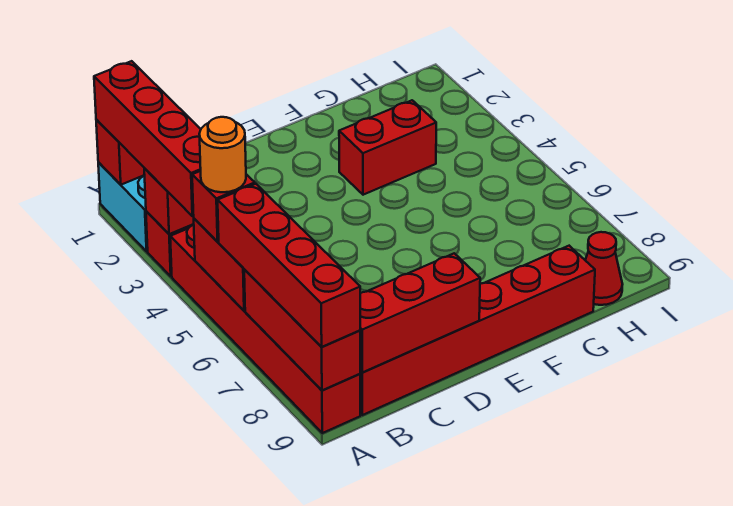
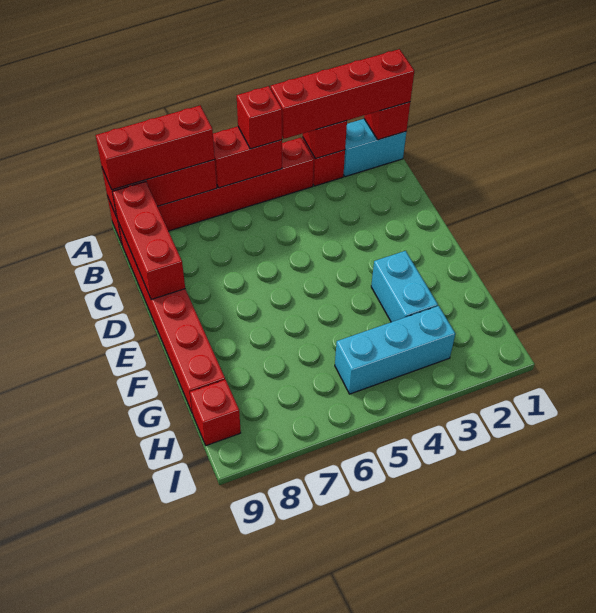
orange 1x1 round brick [199,117,246,192] -> none
red 1x4 brick [218,184,360,347] -> red 1x3 brick [96,106,215,190]
red 1x2 brick [339,100,436,195] -> cyan 1x2 brick [371,251,438,322]
none -> cyan 1x3 brick [335,306,455,394]
red 1x1 cone [585,232,623,305] -> red 1x1 brick [190,380,241,446]

